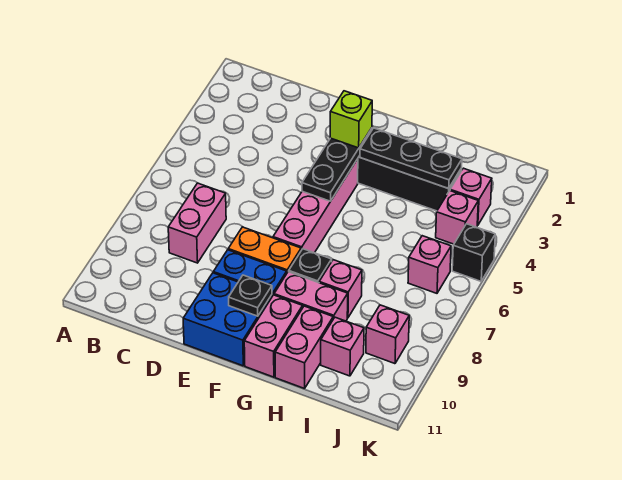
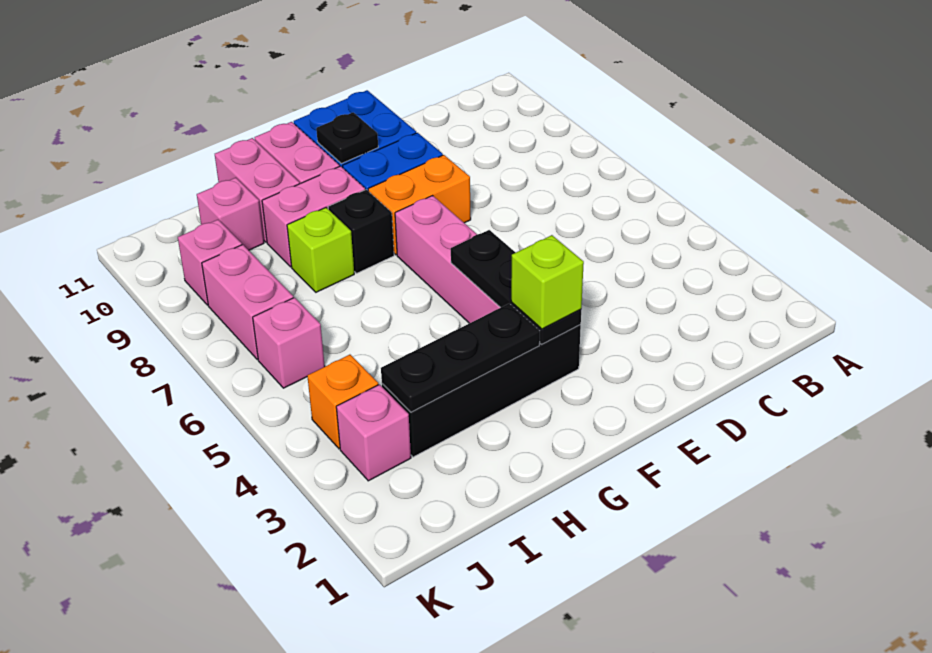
pink 1x2 brick [168,183,226,263] -> pink 1x2 brick moved to [202,245,293,360]
pink 1x1 brick [319,260,362,318] -> lime 1x1 brick [287,208,354,292]
pink 1x1 brick [436,191,478,244] -> orange 1x1 brick [307,355,378,449]
black 1x1 brick [452,224,495,281] -> none

